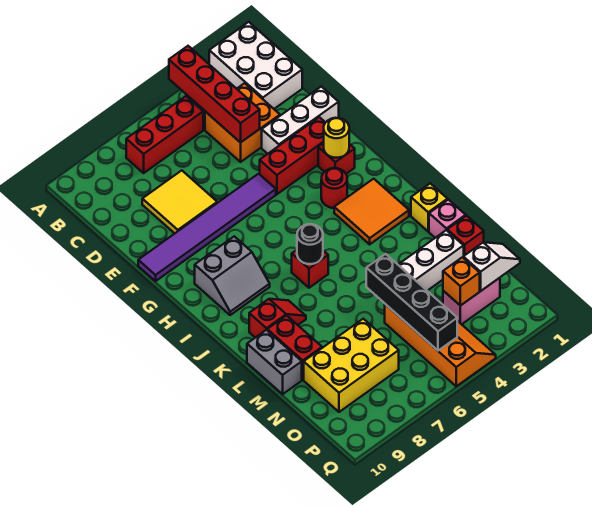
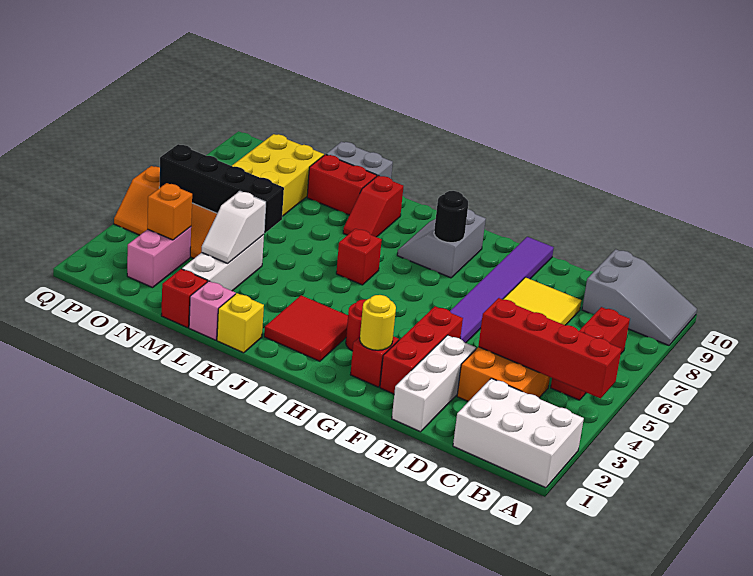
none -> grey 2x3 slope [582,249,697,345]
orange 2x2 tile [334,179,409,244] -> red 2x2 tile [264,295,348,361]
black 1x1 round brick [297,224,323,264] -> black 1x1 round brick moved to [434,191,468,243]
white 1x2 slope [463,242,520,291] -> white 1x2 slope moved to [202,191,266,263]

